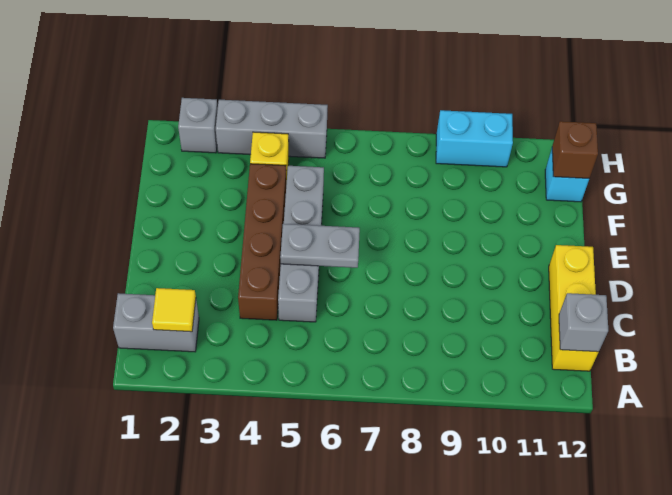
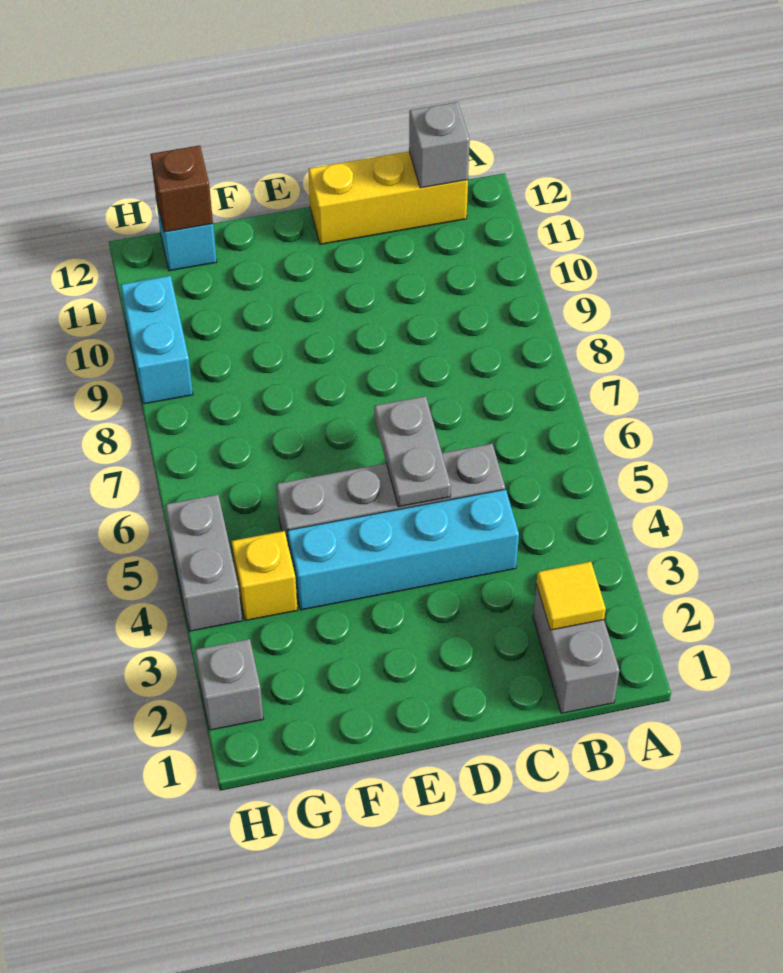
brown 1x4 brick [238,164,286,320] -> cyan 1x4 brick [288,489,519,610]
grey 1x3 brick [216,100,328,158] -> grey 1x2 brick [166,495,242,631]

